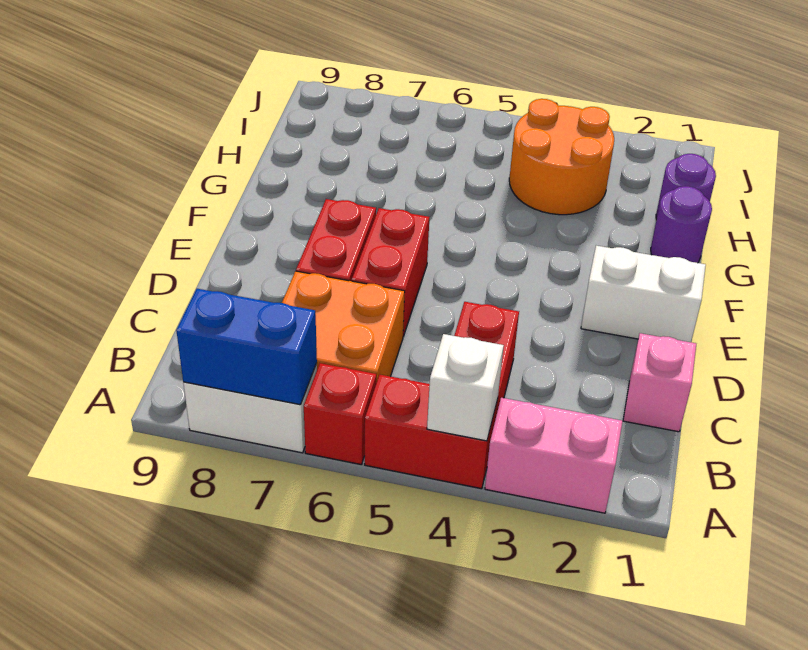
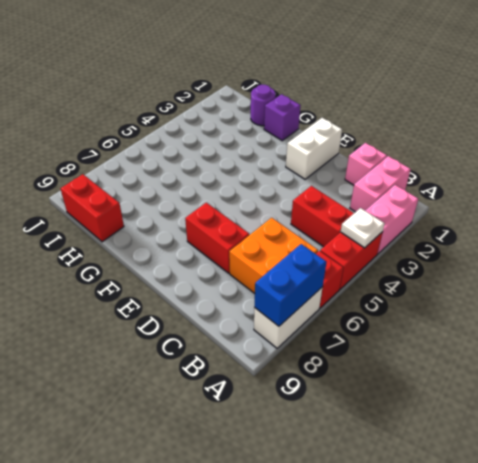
white 1x1 brick [427,334,504,441] -> white 1x1 plate [341,208,385,248]
none -> pink 1x2 brick [350,156,411,212]
red 1x2 brick [352,208,429,337] -> red 1x2 brick moved to [61,174,124,242]
purple 1x1 round brick [651,186,712,263] -> purple 1x1 brick [264,94,301,141]
orange 2x2 round brick [509,99,614,215] -> none

